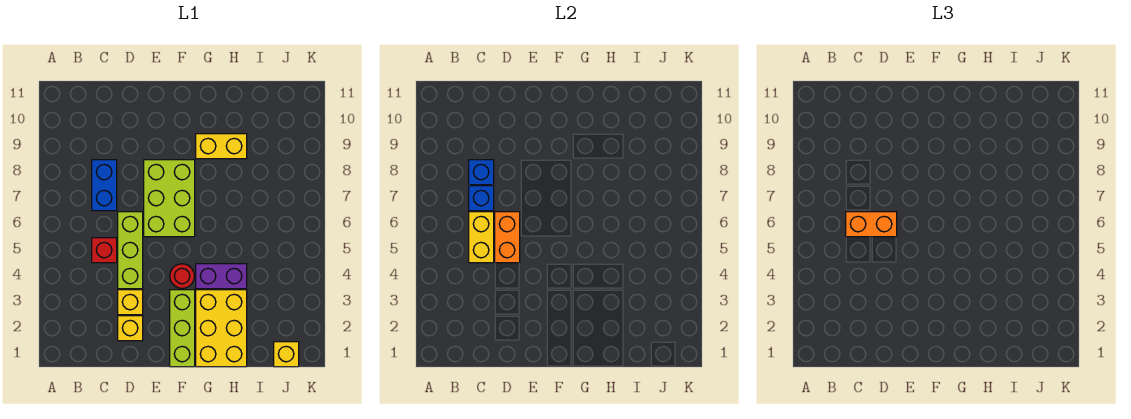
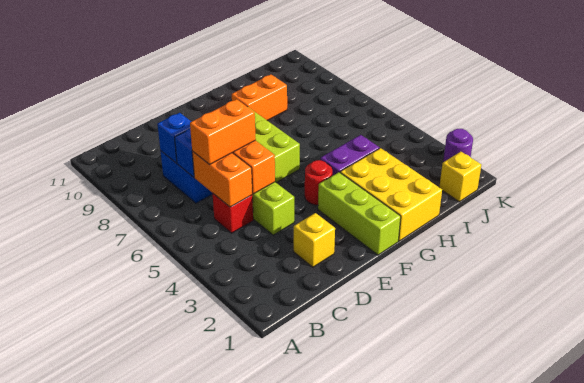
yellow 1x2 brick [469,212,494,263] -> orange 1x2 brick [192,151,252,207]
yellow 1x1 brick [118,290,143,315] -> none
yellow 1x2 brick [196,134,247,159] -> orange 1x2 brick [232,75,287,121]
none -> purple 1x1 round brick [443,129,473,162]

